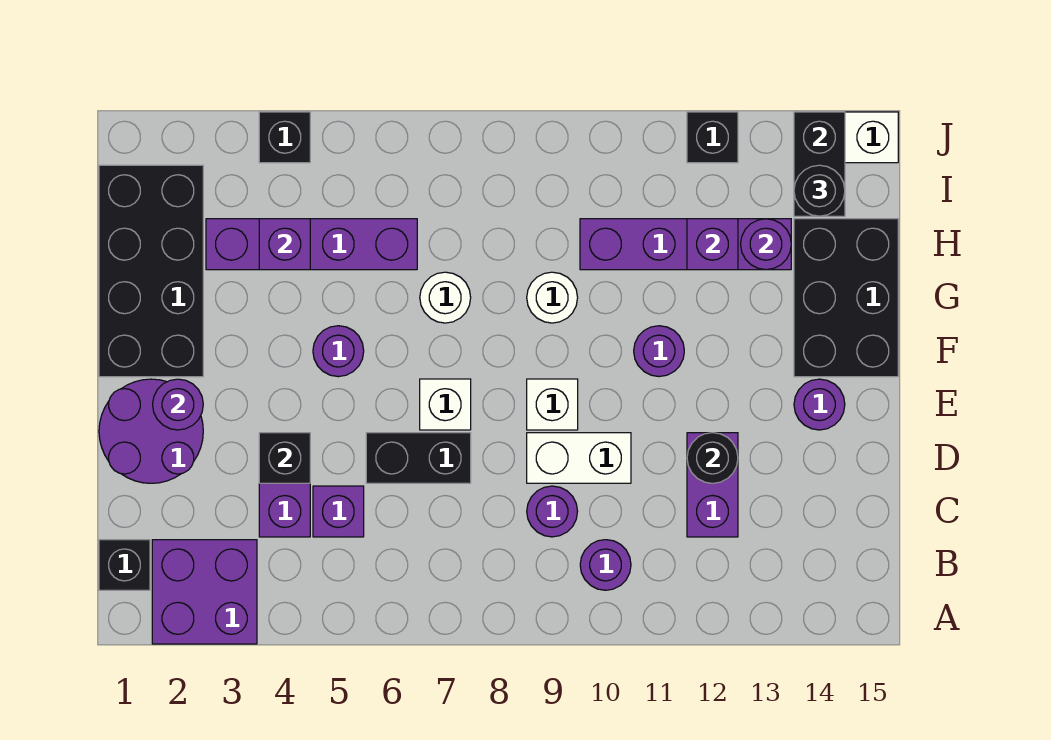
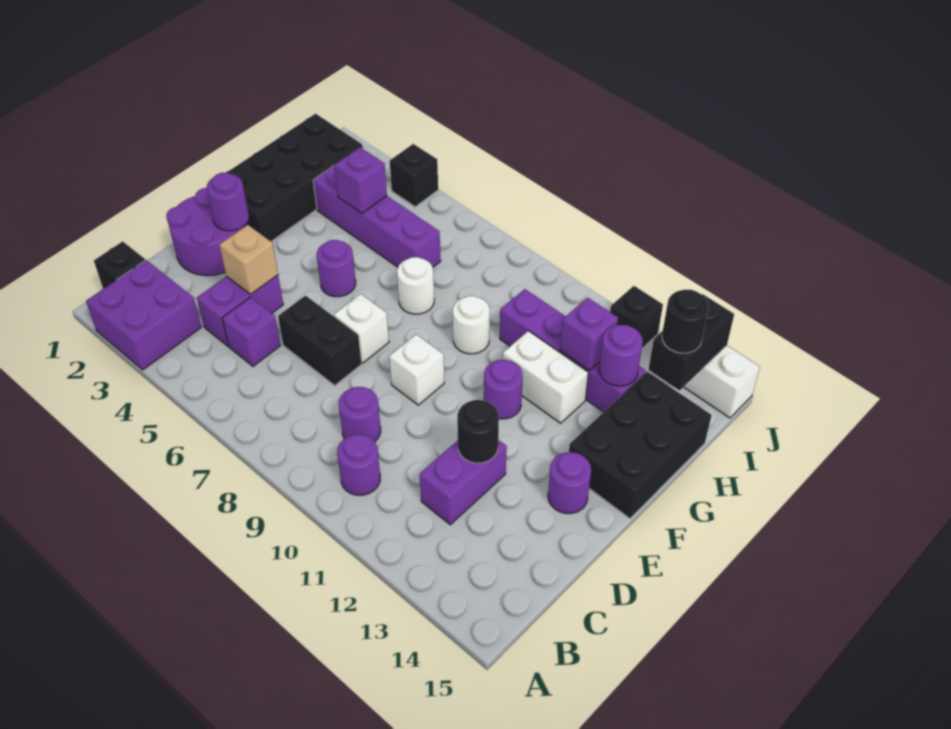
black 1x1 brick [259,433,310,483] -> tan 1x1 brick [219,225,278,294]
white 1x2 brick [527,433,631,483] -> white 1x2 brick moved to [503,331,588,423]

